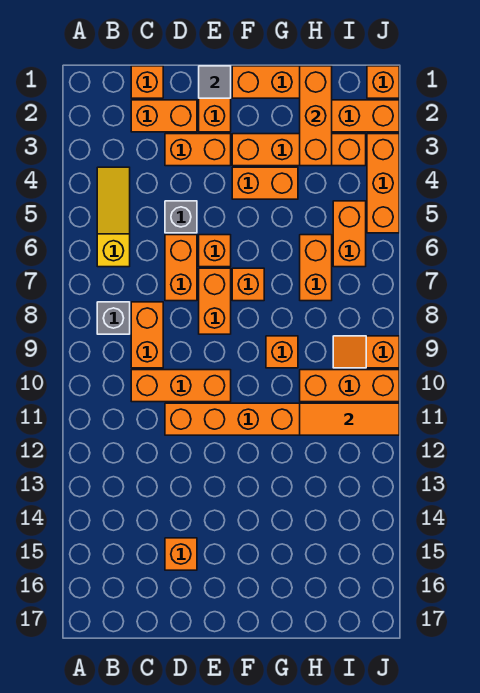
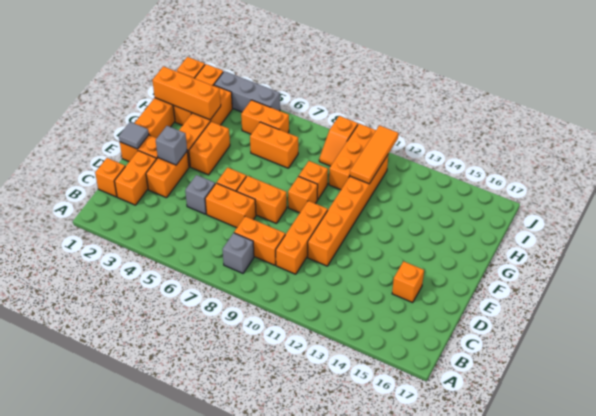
yellow 1x3 slope [97,167,130,267] -> none
none -> grey 1x1 brick [156,126,187,165]
orange 1x1 brick [232,268,264,301] -> orange 1x1 brick moved to [288,176,318,213]
orange 1x3 brick [367,134,399,233] -> grey 1x3 brick [214,71,280,112]

